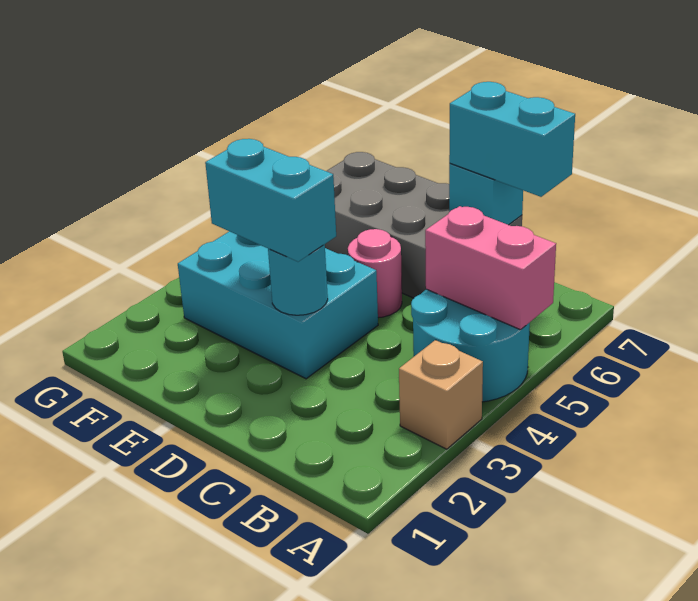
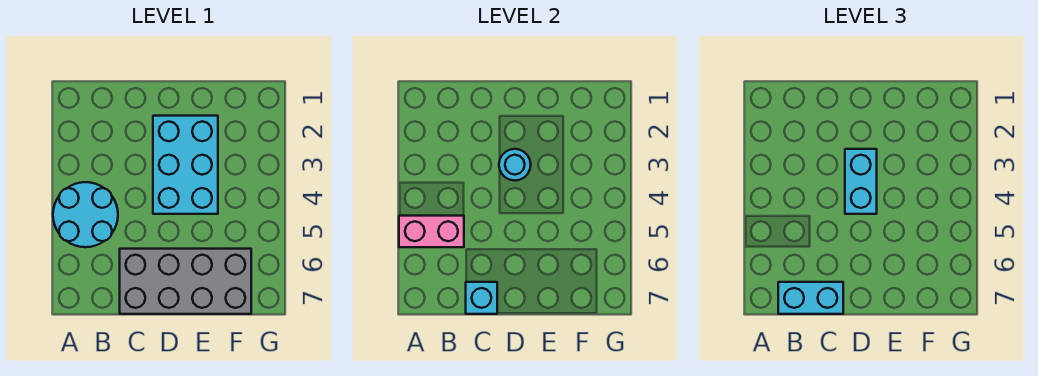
tan 1x1 brick [399,340,483,449] -> none
cyan 2x3 brick [178,231,378,379] -> cyan 2x3 brick turned to [153,116,218,214]
cyan 1x2 brick [205,139,336,262] -> cyan 1x2 brick turned to [845,149,877,214]
pink 1x1 round brick [348,229,402,318] -> none

